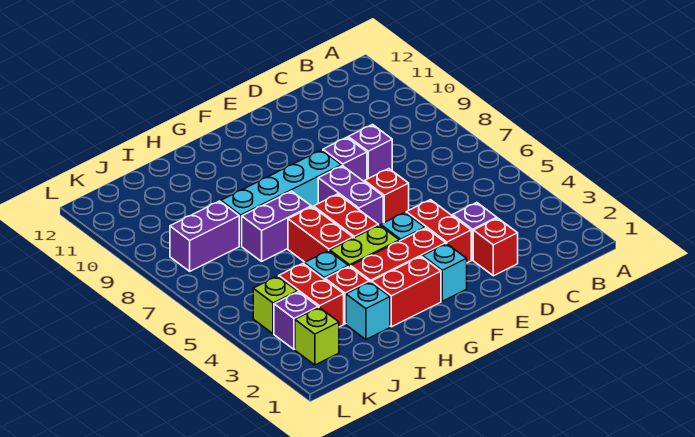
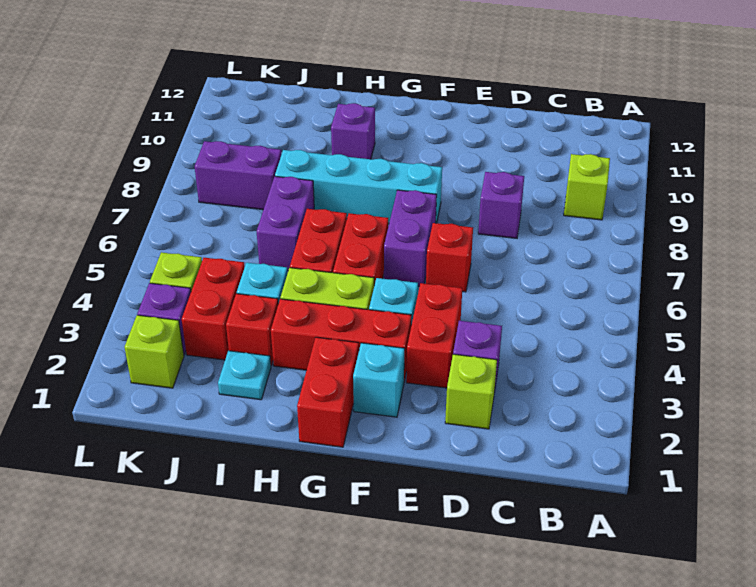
none -> lime 1x1 brick [564,154,610,220]
red 1x1 brick [473,218,518,276] -> lime 1x1 brick [445,354,497,429]
purple 1x1 brick [323,137,367,182] -> purple 1x1 brick moved to [331,103,375,159]
red 1x2 brick [371,256,441,327] -> red 1x2 brick turned to [297,337,359,447]
purple 1x2 brick [242,191,311,261] -> purple 1x2 brick turned to [257,176,314,271]
cyan 1x1 brick [346,282,390,339] -> cyan 1x1 plate [218,351,271,400]

